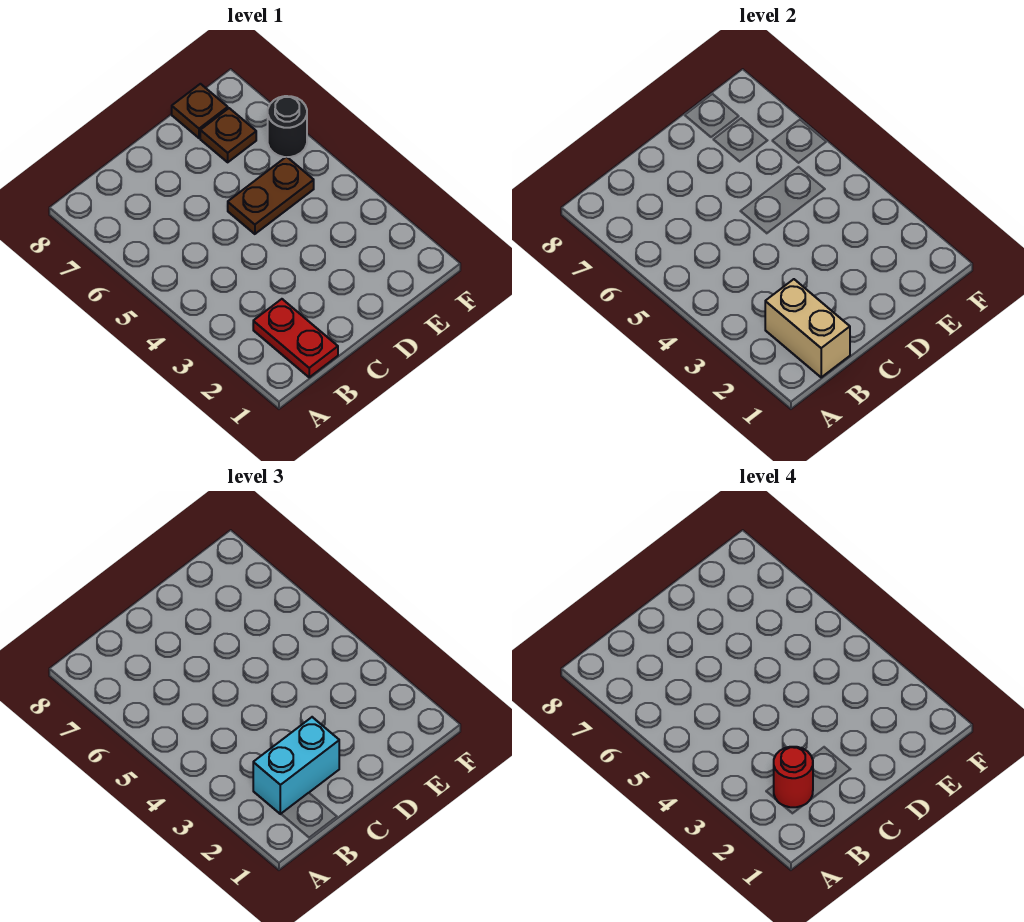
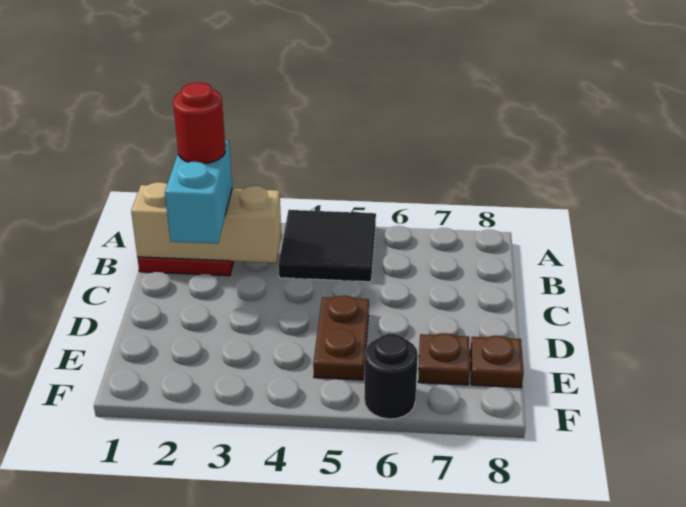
none -> black 2x2 tile [279,210,376,282]
tan 1x2 brick [765,279,850,377] -> tan 1x3 brick [131,182,281,263]

